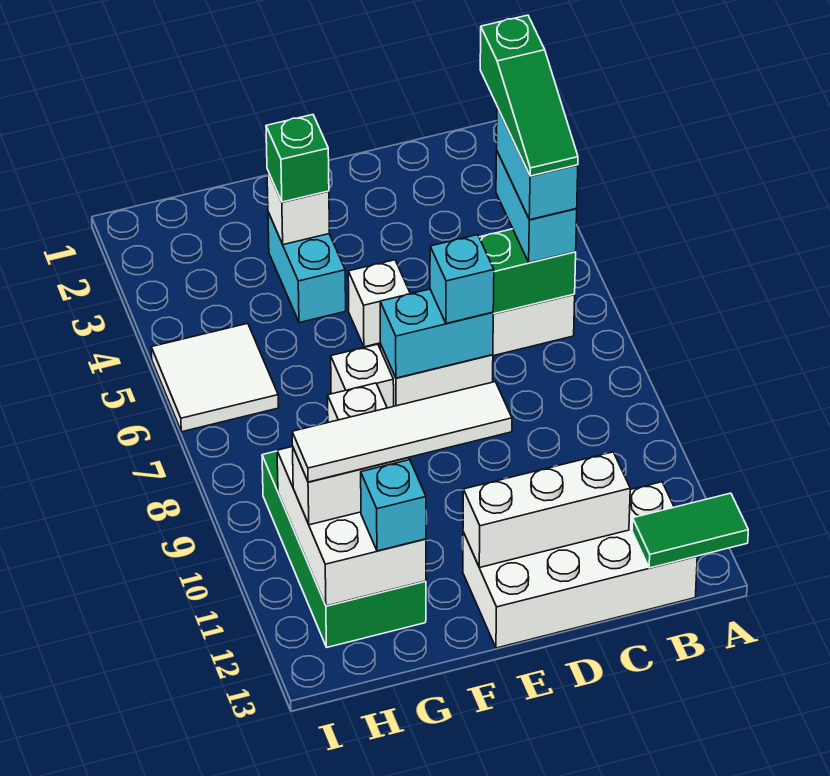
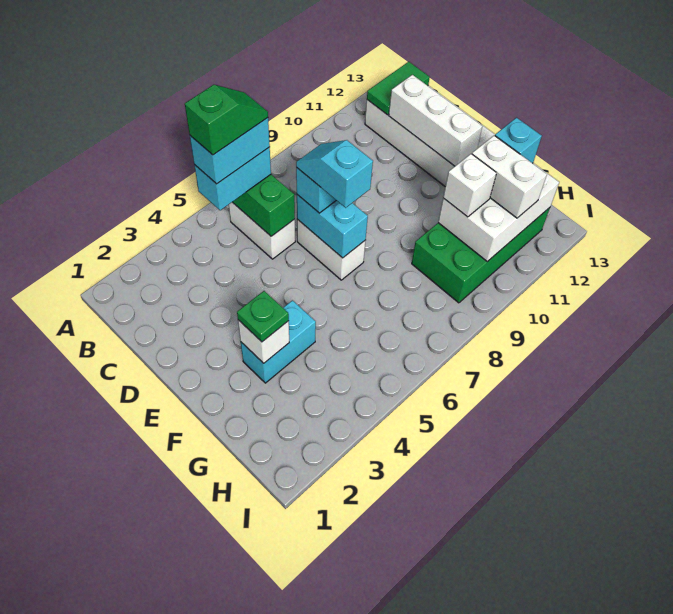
green 1x2 tile [632,493,748,568] -> green 1x2 tile turned to [367,62,430,115]
green 1x3 slope [480,15,578,176] -> green 1x2 slope [185,85,268,155]
none -> cyan 1x2 slope [296,140,373,208]
white 1x1 brick [348,260,410,347] -> none
white 1x4 tile [292,382,512,482] -> none
green 1x1 brick [266,115,329,202] -> green 1x1 plate [237,291,289,342]
white 1x1 brick [331,344,394,408] -> none
white 2x2 tile [151,323,279,432] -> none

